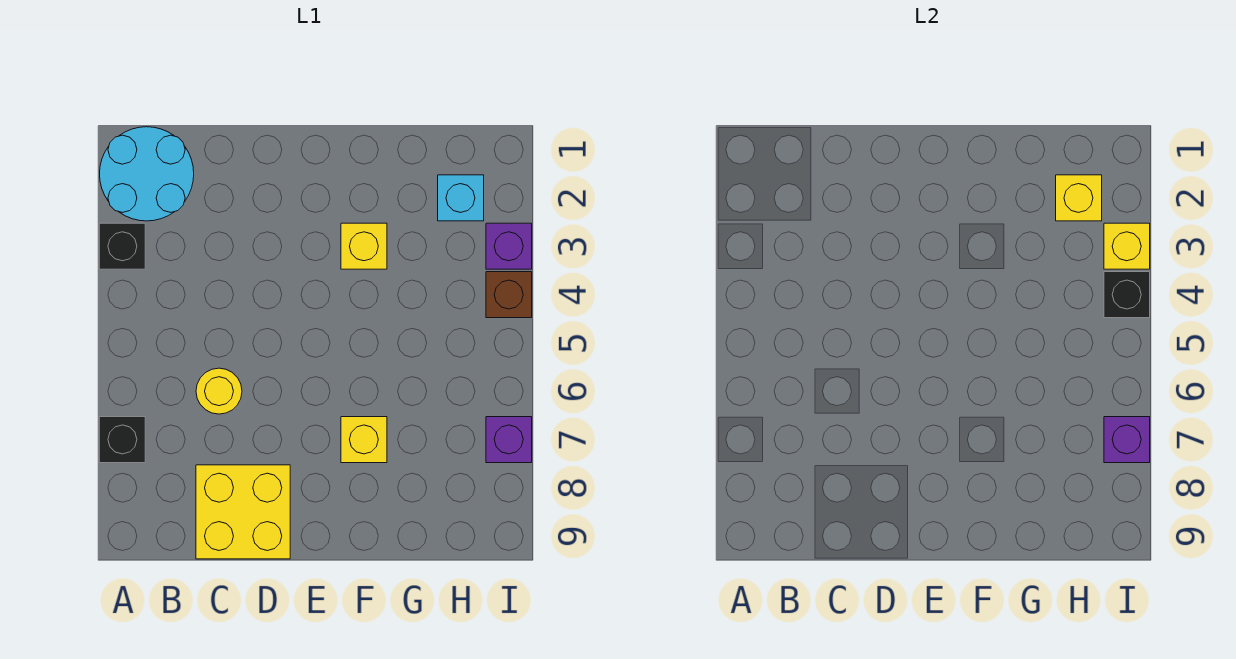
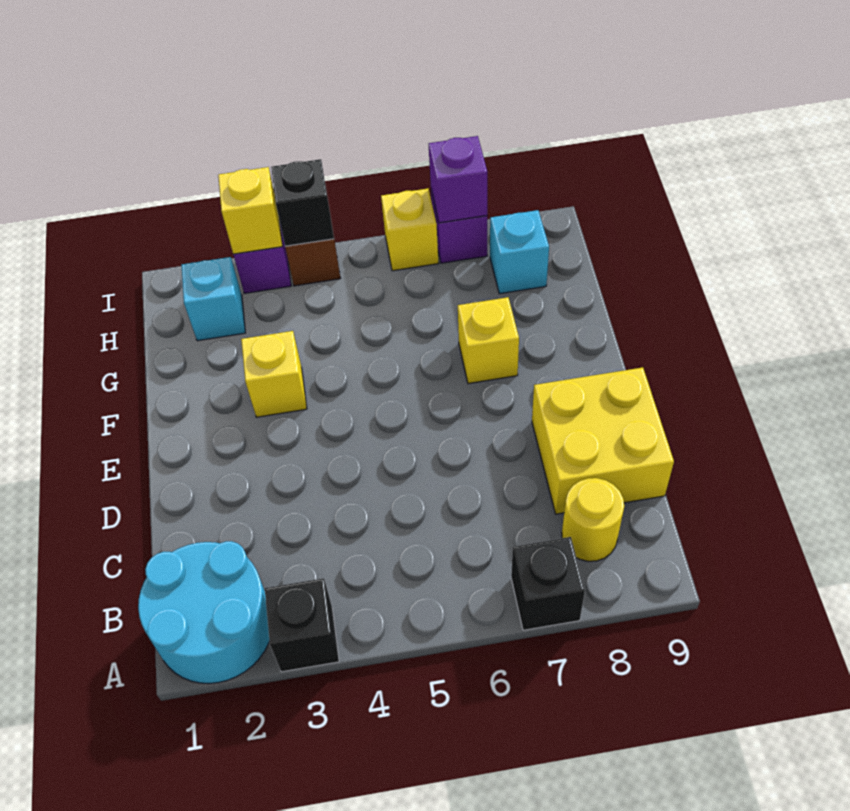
yellow 1x1 round brick [196,368,242,414] -> yellow 1x1 round brick moved to [562,478,624,561]
yellow 1x1 brick [1056,175,1102,221] -> yellow 1x1 brick moved to [381,189,439,271]
none -> cyan 1x1 brick [490,210,549,294]

